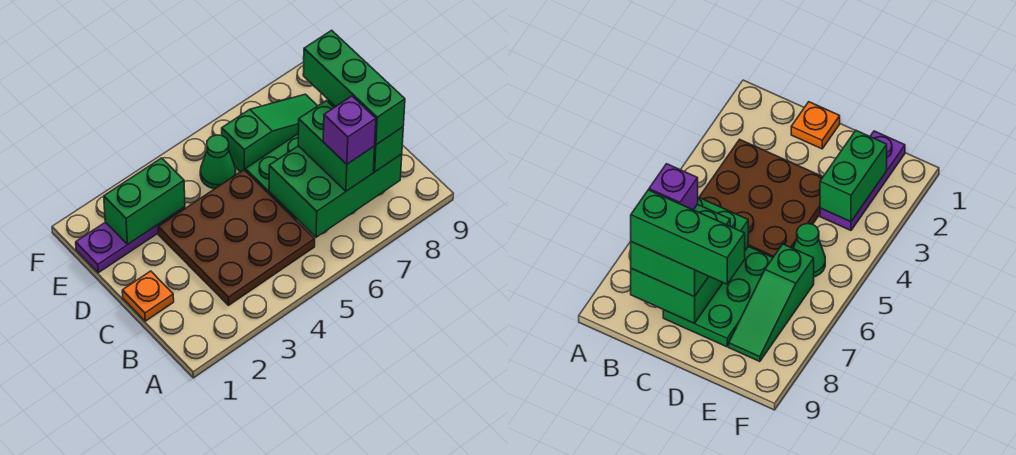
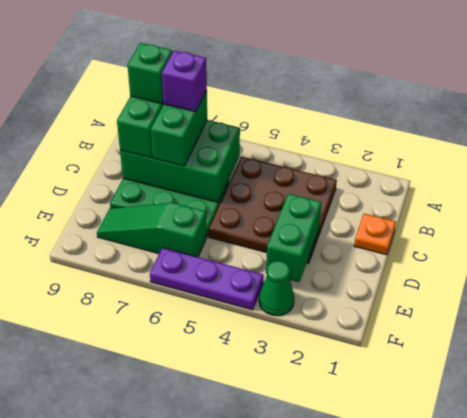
green 1x3 brick [303,30,405,145] -> green 1x1 brick [127,43,172,104]
purple 1x3 plate [76,207,185,273] -> purple 1x3 plate moved to [150,248,264,310]
green 1x2 brick [104,158,185,244] -> green 1x2 brick turned to [266,194,321,282]
green 1x1 cone [200,135,236,189] -> green 1x1 cone moved to [259,261,294,316]

